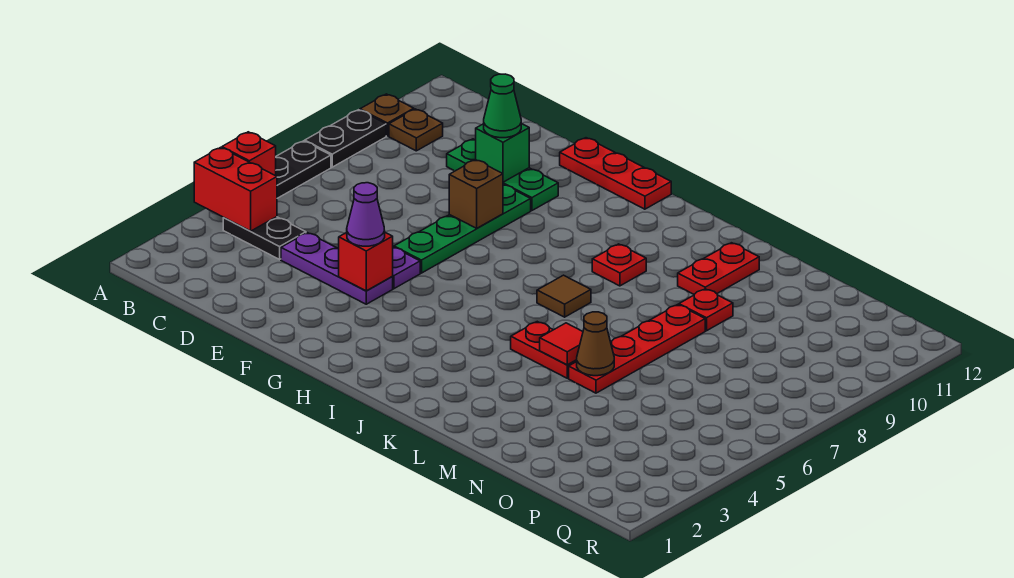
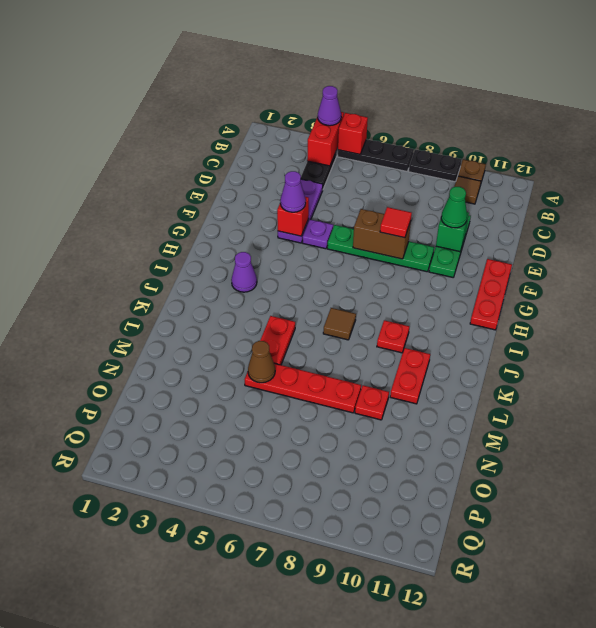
none -> purple 1x1 cone [318,86,341,126]
brown 1x1 plate [389,109,443,151] -> brown 1x1 tile [454,176,481,204]
brown 1x1 brick [449,160,503,228] -> brown 1x2 brick [353,209,411,259]
none -> purple 1x1 cone [231,252,257,292]
red 1x1 tile [540,323,583,365] -> red 1x1 tile moved to [380,207,412,238]
red 1x2 plate [678,243,759,294] -> red 1x2 plate turned to [390,348,430,404]

